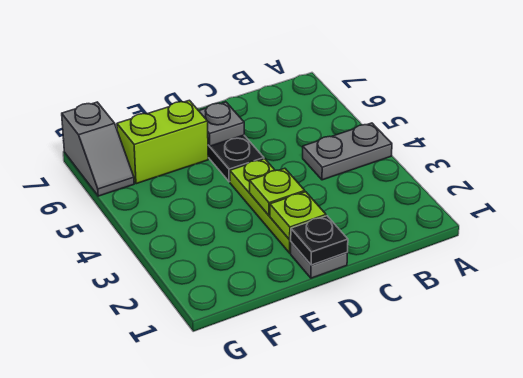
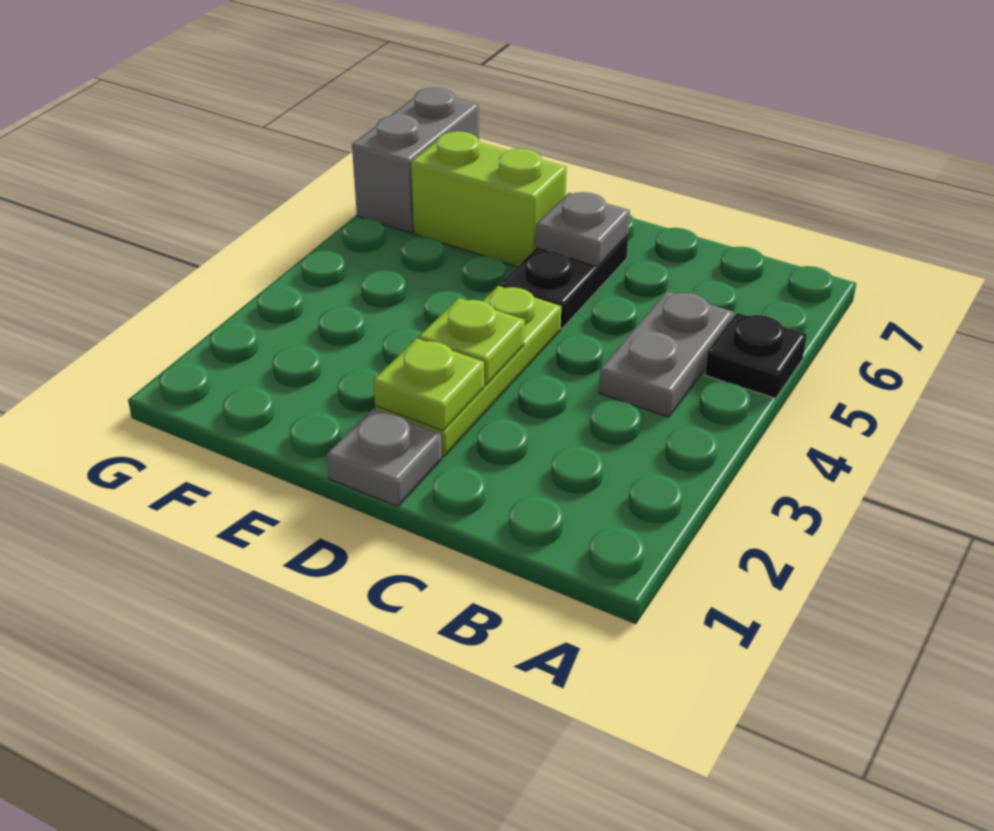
grey 1x2 plate [303,123,392,180] -> grey 1x2 plate turned to [599,291,734,417]
black 1x1 plate [291,216,348,265] -> black 1x1 plate moved to [705,313,807,398]
grey 1x2 slope [62,102,134,196] -> grey 1x2 brick [352,87,479,233]

